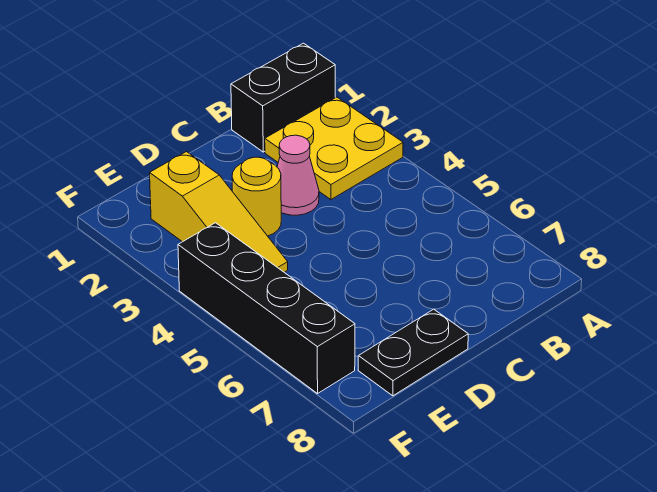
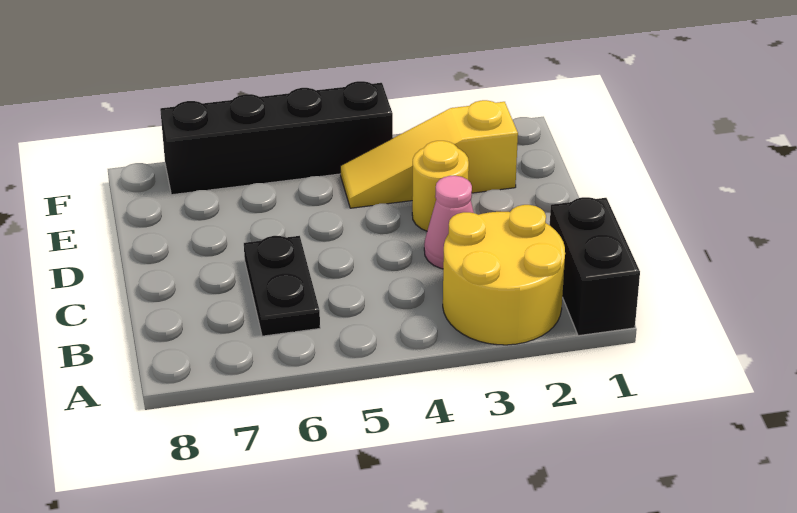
yellow 2x2 plate [265,97,403,200] -> yellow 2x2 round brick [443,205,565,345]
black 1x2 plate [358,309,468,396] -> black 1x2 plate moved to [244,236,320,336]

